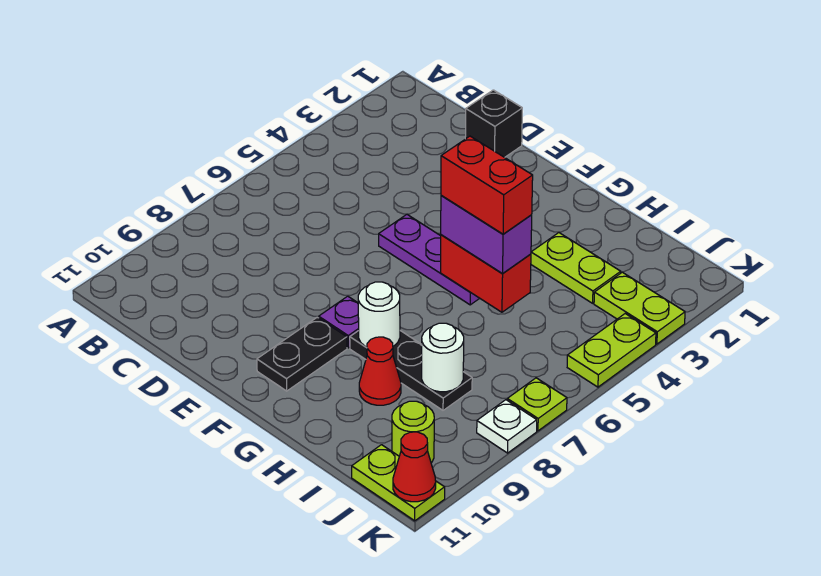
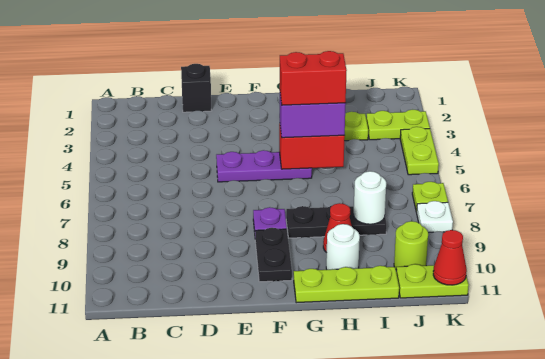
white 1x1 round brick [358,282,400,347] -> white 1x1 round brick moved to [326,224,360,270]
none -> lime 1x3 plate [294,266,399,303]

